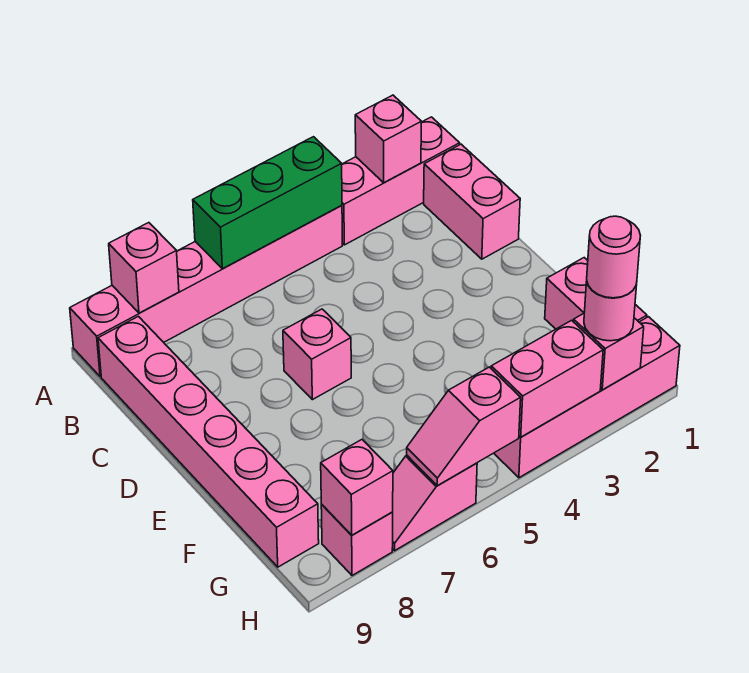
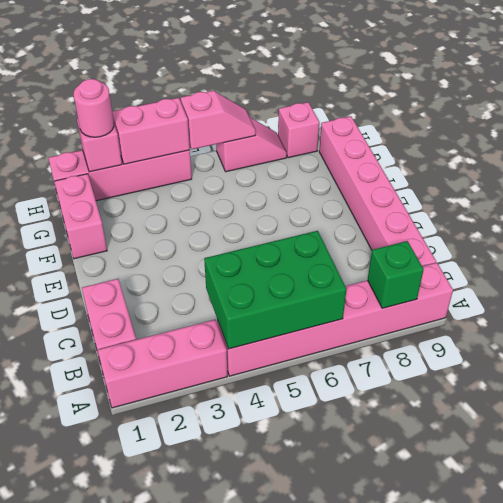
pink 1x1 brick [355,95,421,183] -> none
green 1x3 brick [193,137,342,269] -> green 2x3 brick [204,231,347,349]
pink 1x1 brick [109,223,179,313] -> green 1x1 brick [368,241,424,308]
pink 1x1 brick [283,309,351,400] -> none
pink 1x1 round brick [587,216,641,298] -> none
pink 1x1 brick [321,440,393,535] -> none

